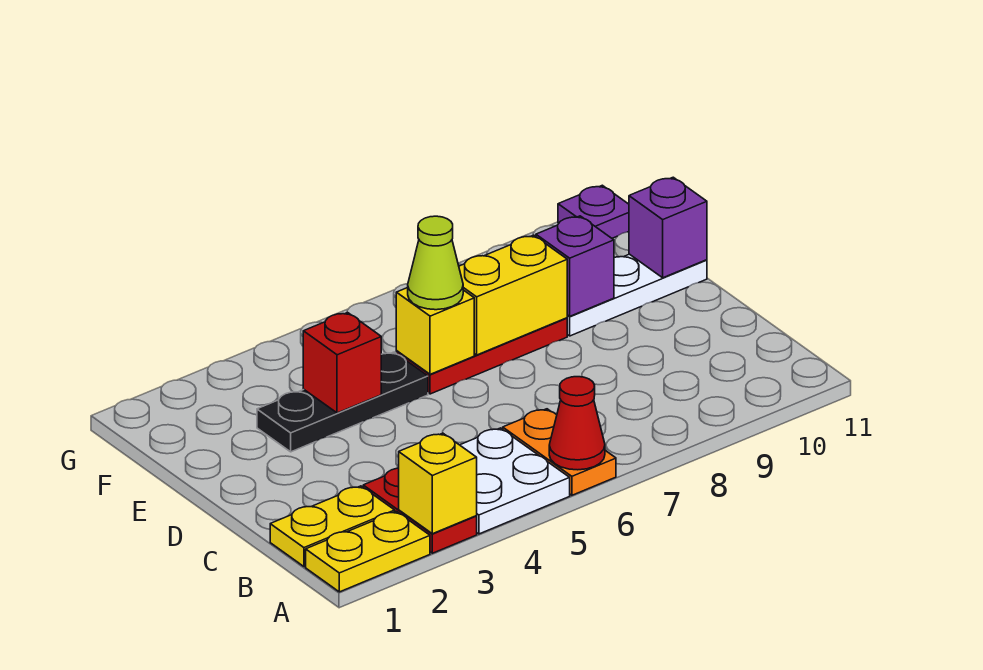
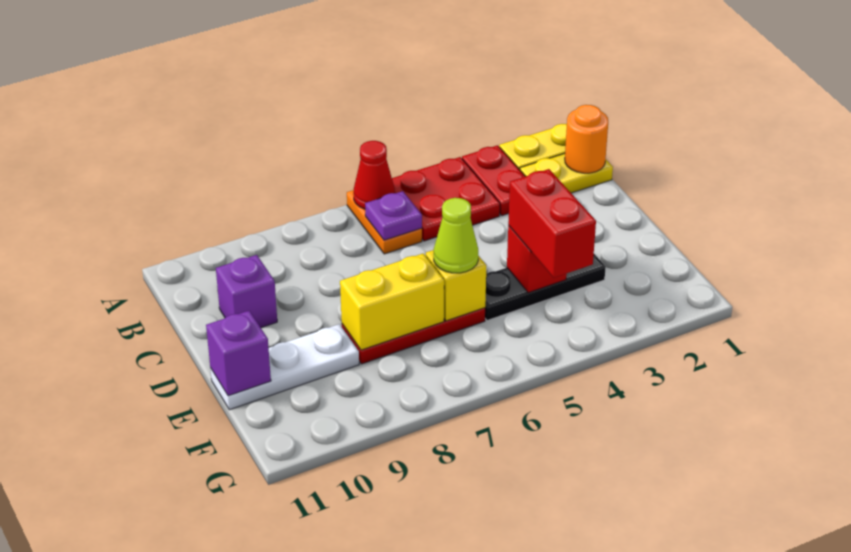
yellow 1x1 brick [399,433,477,534] -> none
white 2x2 plate [460,428,570,534] -> red 2x2 plate [392,157,500,241]
none -> orange 1x1 round brick [565,105,608,173]
none -> red 1x2 brick [508,169,596,278]
purple 1x1 brick [536,216,614,316] -> purple 1x1 brick moved to [216,255,277,328]
purple 1x1 plate [558,185,629,238] -> purple 1x1 plate moved to [365,191,422,240]

